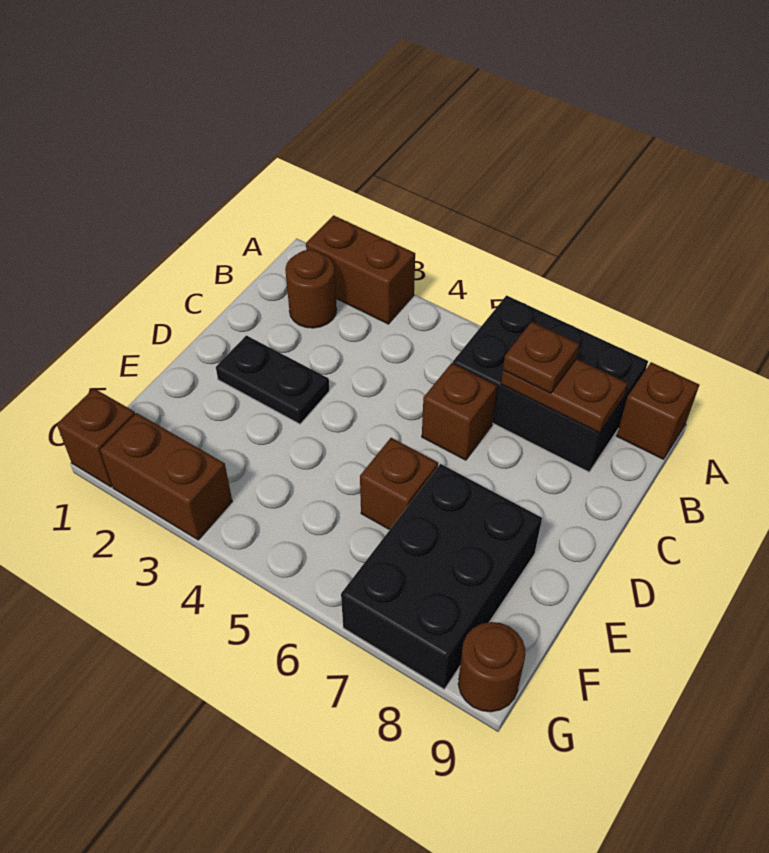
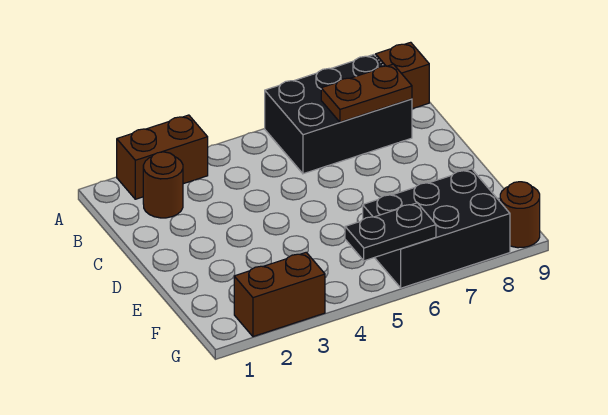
brown 1x1 plate [503,322,580,393] -> none
brown 1x1 brick [422,363,497,460] -> none
black 1x2 plate [216,335,330,424] -> black 1x2 plate moved to [345,203,436,261]
brown 1x1 brick [360,438,438,530] -> none
black 2x3 brick [341,464,542,689] -> black 2x3 brick turned to [363,169,510,288]
brown 1x1 brick [57,389,135,487] -> none

